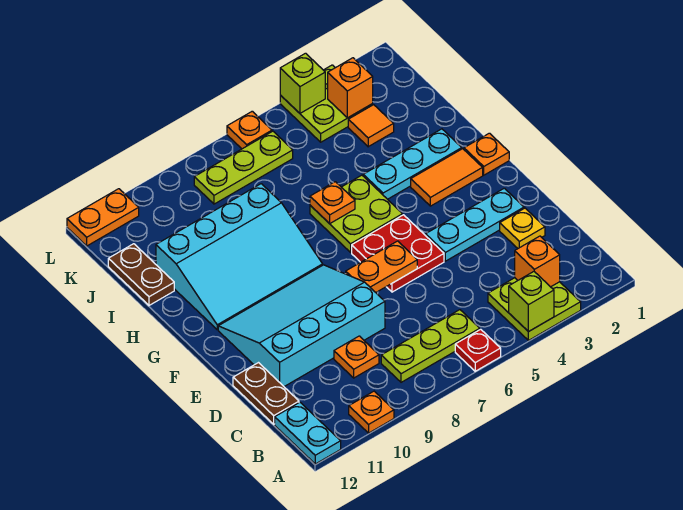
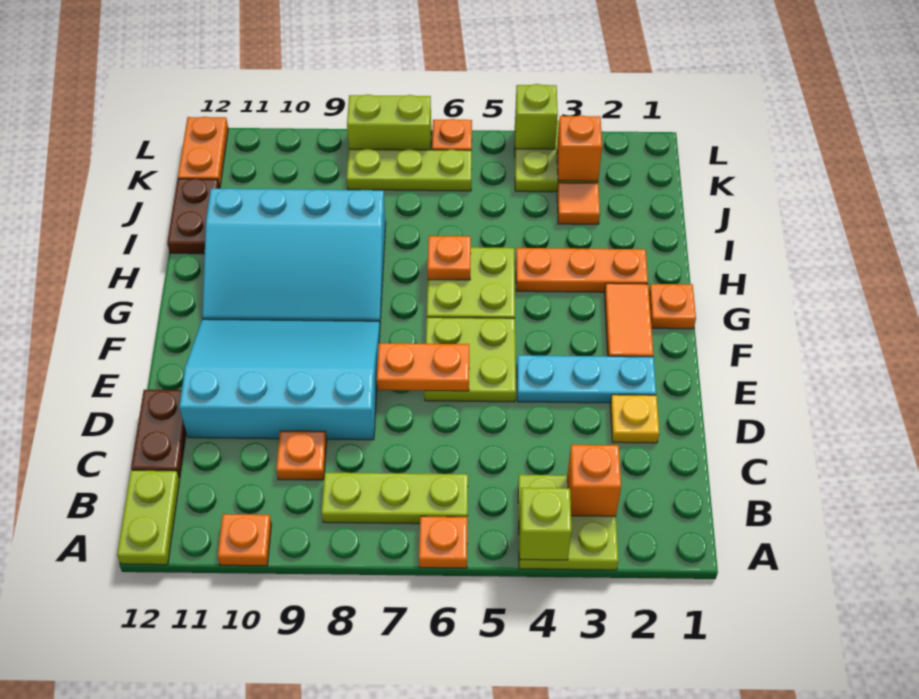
red 1x1 plate [455,329,501,371] -> orange 1x1 plate [419,516,467,568]
cyan 1x2 plate [275,402,341,464] -> lime 1x2 plate [117,470,180,565]
red 2x2 plate [352,215,444,292] -> lime 2x2 plate [424,317,516,402]
orange 1x2 tile [411,149,483,206] -> orange 1x2 tile turned to [605,283,653,357]
cyan 1x3 plate [363,129,462,199] -> orange 1x3 plate [516,248,648,292]
none -> lime 1x2 brick [347,95,431,150]
orange 1x2 plate [67,189,139,246] -> orange 1x2 plate turned to [178,117,228,188]

